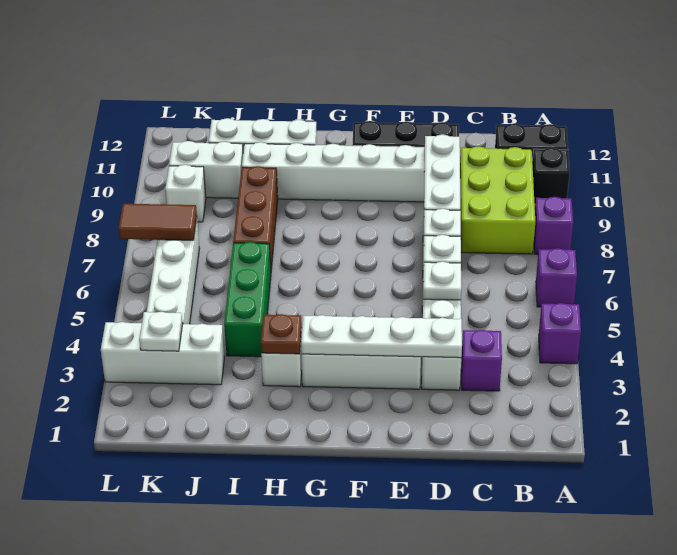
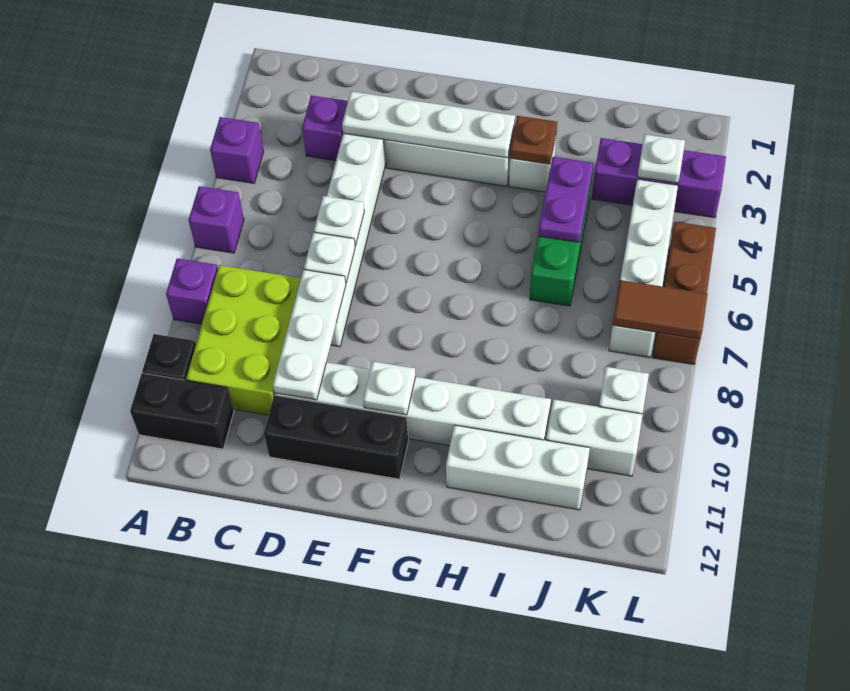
white 1x1 plate [423,262,461,300] -> white 1x1 plate moved to [363,361,416,415]
none -> purple 1x2 plate [538,157,593,242]
brown 1x3 brick [233,166,278,269] -> brown 1x3 brick moved to [653,222,716,364]
white 1x3 brick [101,322,224,385] -> purple 1x3 brick [592,138,726,218]

